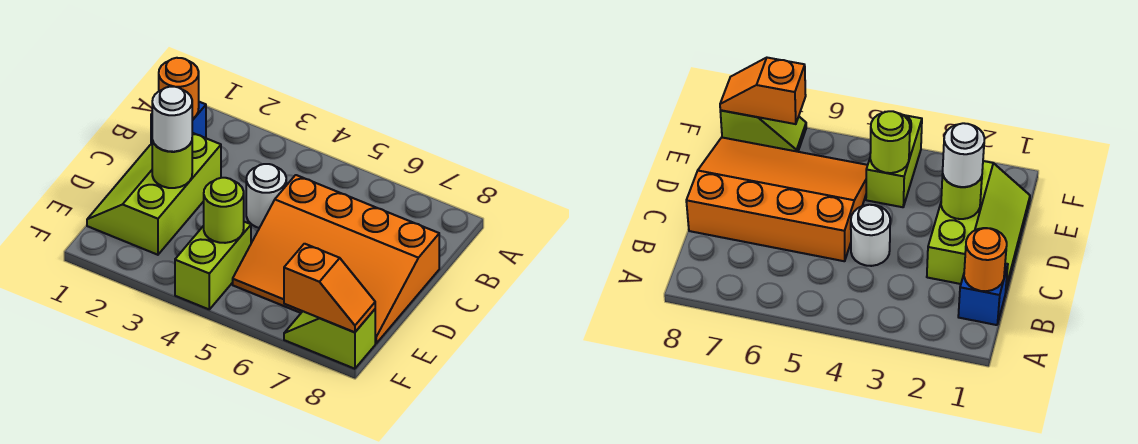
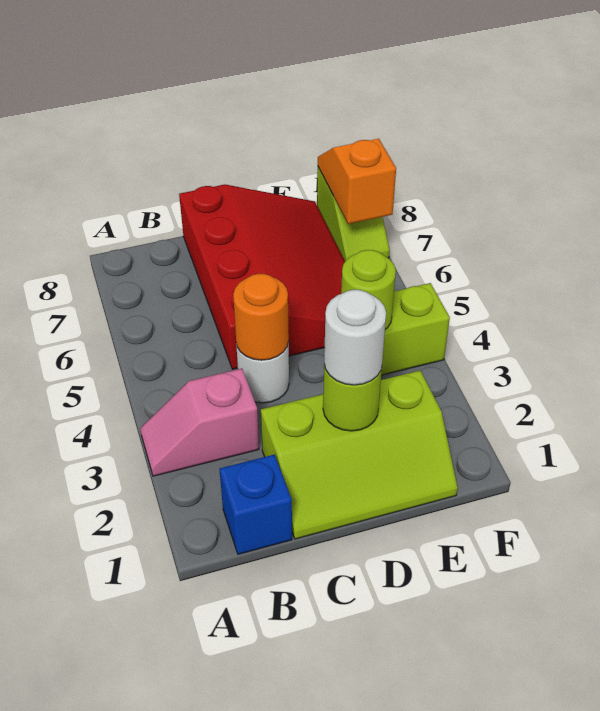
none -> pink 1x2 slope [140,369,259,476]
orange 1x1 round brick [159,58,199,119] -> orange 1x1 round brick moved to [233,274,289,360]
orange 3x4 slope [233,175,439,343] -> red 3x4 slope [179,184,345,369]

